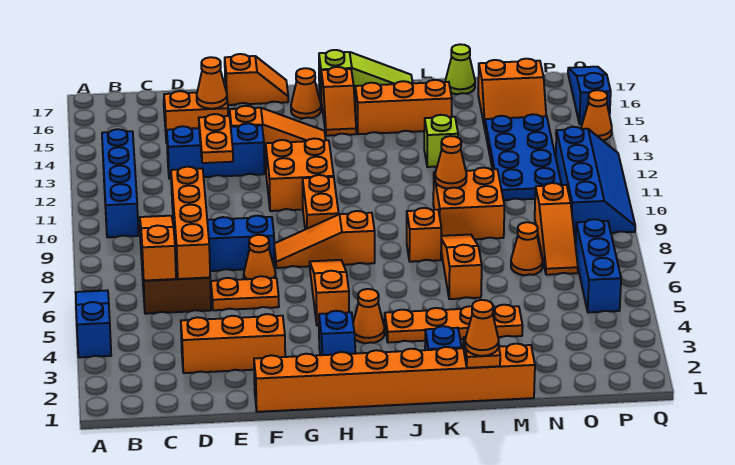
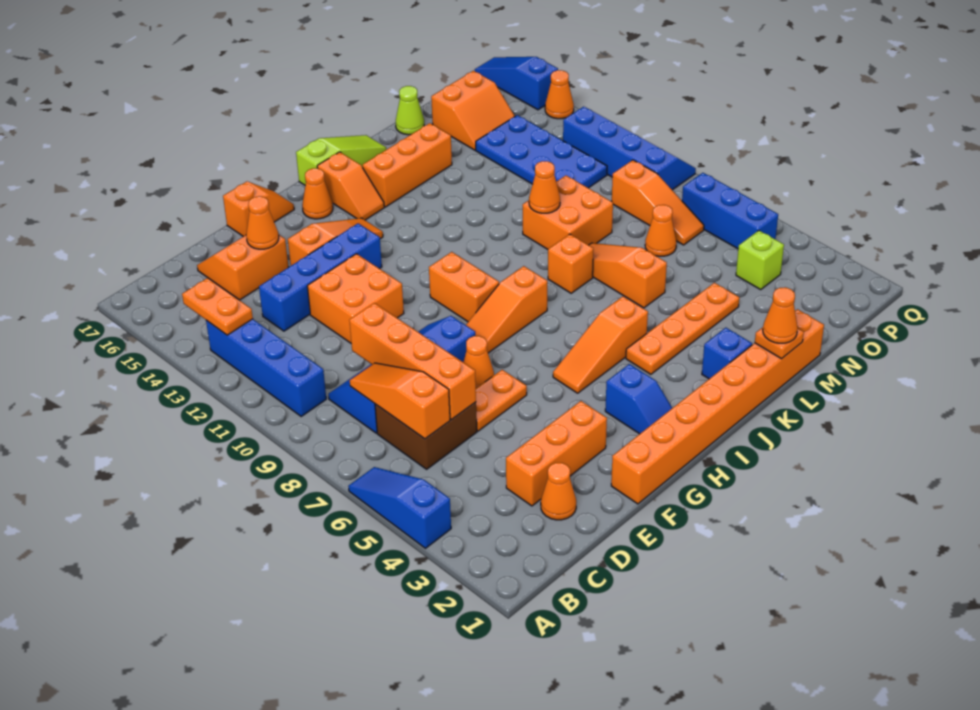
blue 1x3 brick [167,124,265,179] -> blue 1x4 brick [259,223,382,331]
orange 1x2 plate [199,114,233,163] -> orange 1x2 plate moved to [182,278,253,335]
orange 2x2 brick [266,139,334,211] -> orange 2x2 brick moved to [307,254,404,343]
orange 1x3 slope [310,260,349,326] -> orange 1x3 slope turned to [553,296,648,393]
orange 1x1 cone [353,289,385,343] -> orange 1x1 cone moved to [541,463,576,520]
lime 1x1 brick [424,115,458,167] -> lime 1x1 brick moved to [736,230,784,290]

